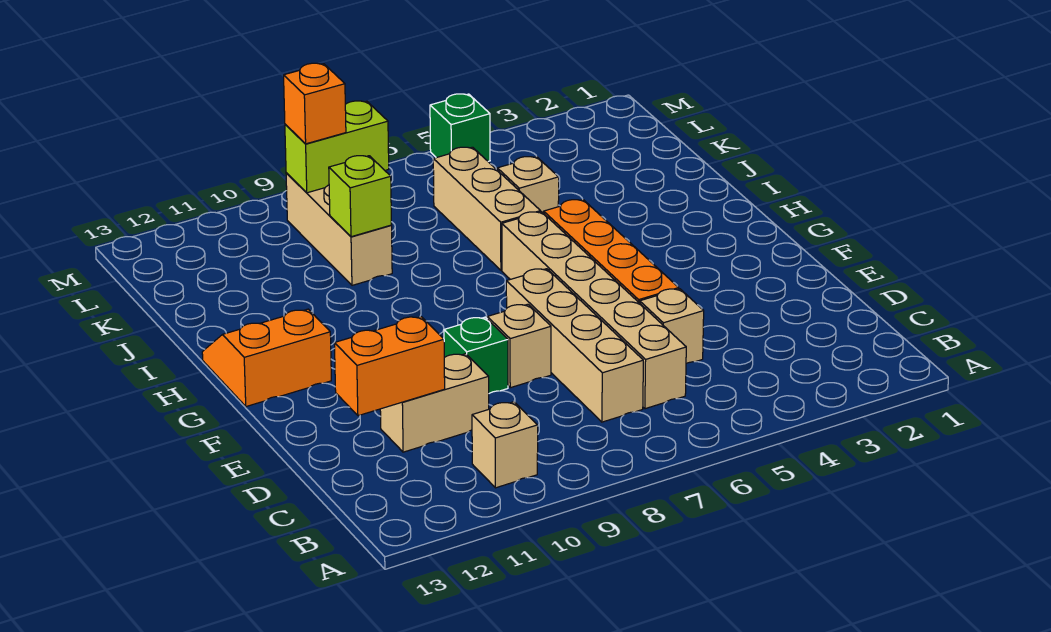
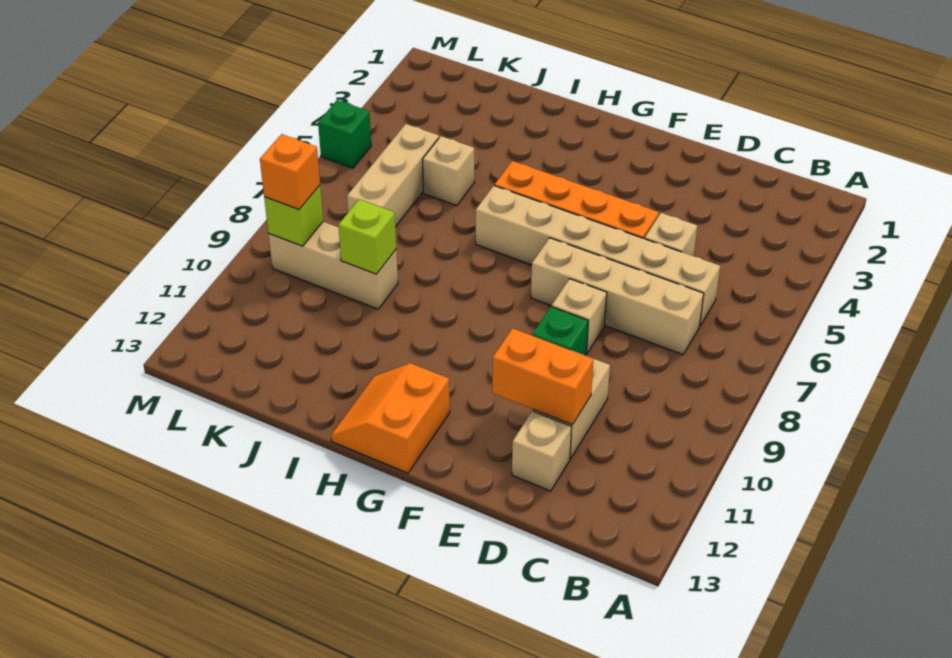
tan 1x1 brick [472,402,538,488] -> tan 1x1 brick moved to [512,411,572,491]
orange 1x2 brick [334,317,445,416] -> orange 1x2 brick turned to [492,328,594,425]
tan 1x3 brick [433,147,541,270] -> tan 1x3 brick turned to [347,124,439,227]
lime 1x2 brick [285,101,389,193] -> lime 1x1 brick [264,185,323,246]

